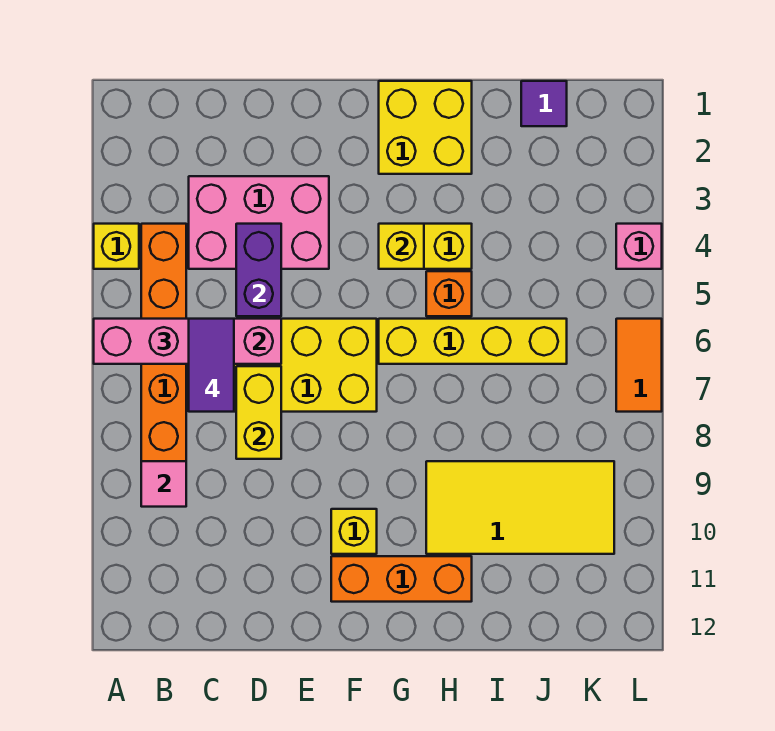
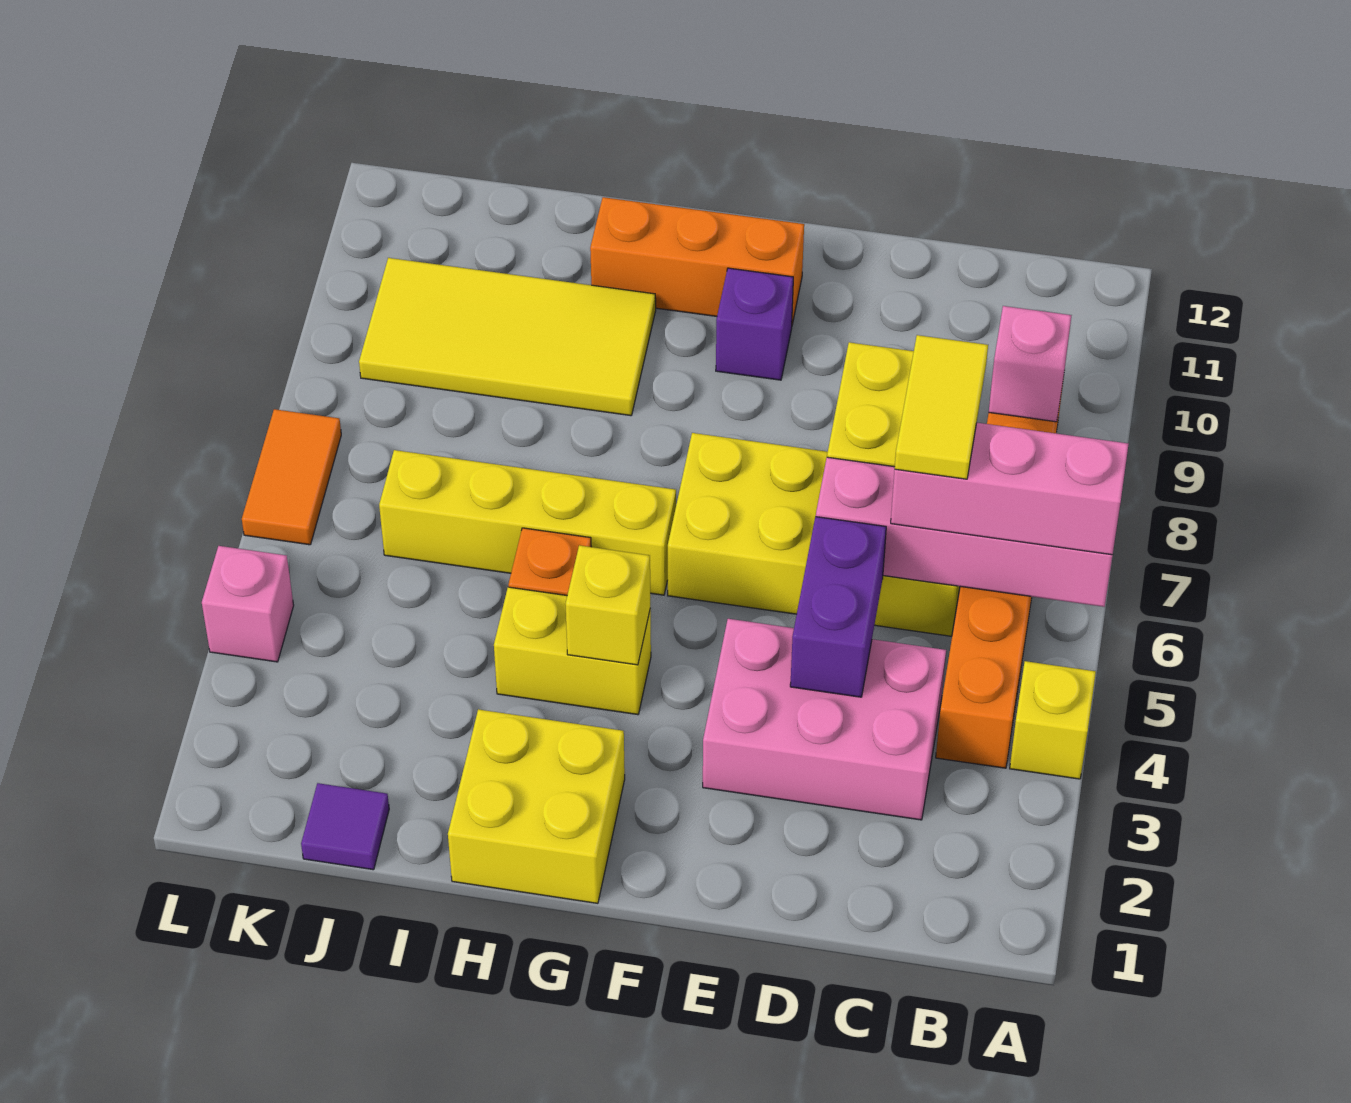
pink 1x1 tile [141,461,186,507] -> pink 1x1 brick [989,306,1072,422]
purple 1x2 tile [189,319,234,412] -> yellow 1x2 tile [895,335,988,479]
yellow 1x1 brick [331,509,377,554] -> purple 1x1 brick [716,268,793,380]

